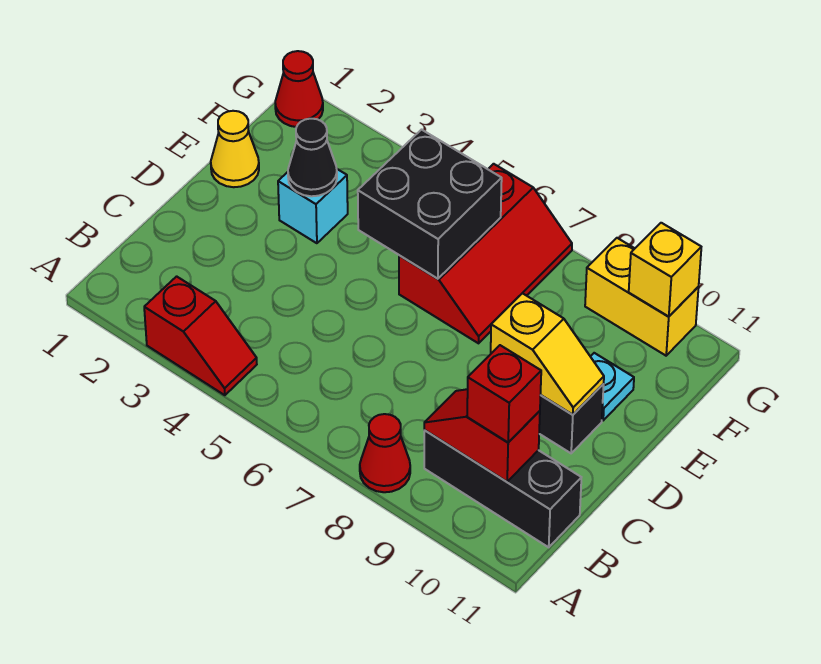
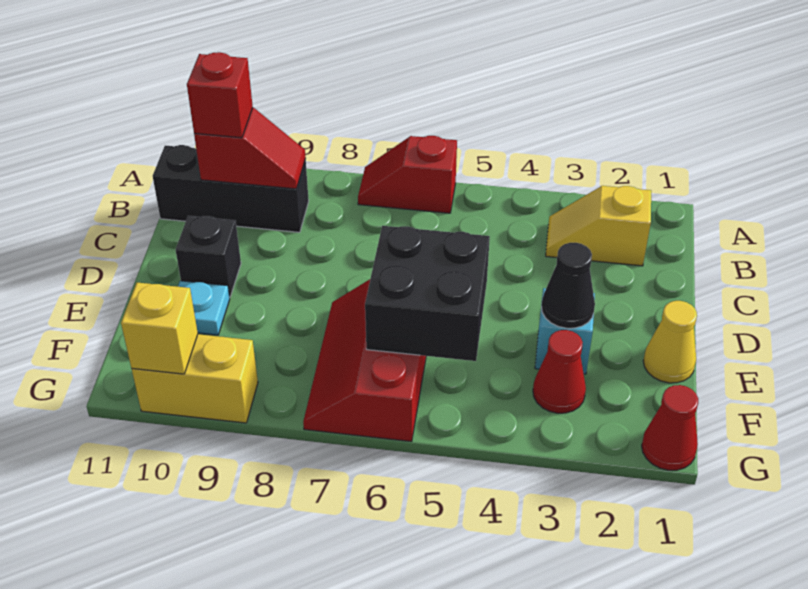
red 1x2 slope [144,276,257,395] -> red 1x2 slope moved to [358,136,457,213]
red 1x1 cone [360,414,410,492] -> red 1x1 cone moved to [533,330,586,413]
yellow 1x2 slope [491,293,604,415] -> yellow 1x2 slope moved to [546,186,651,266]

